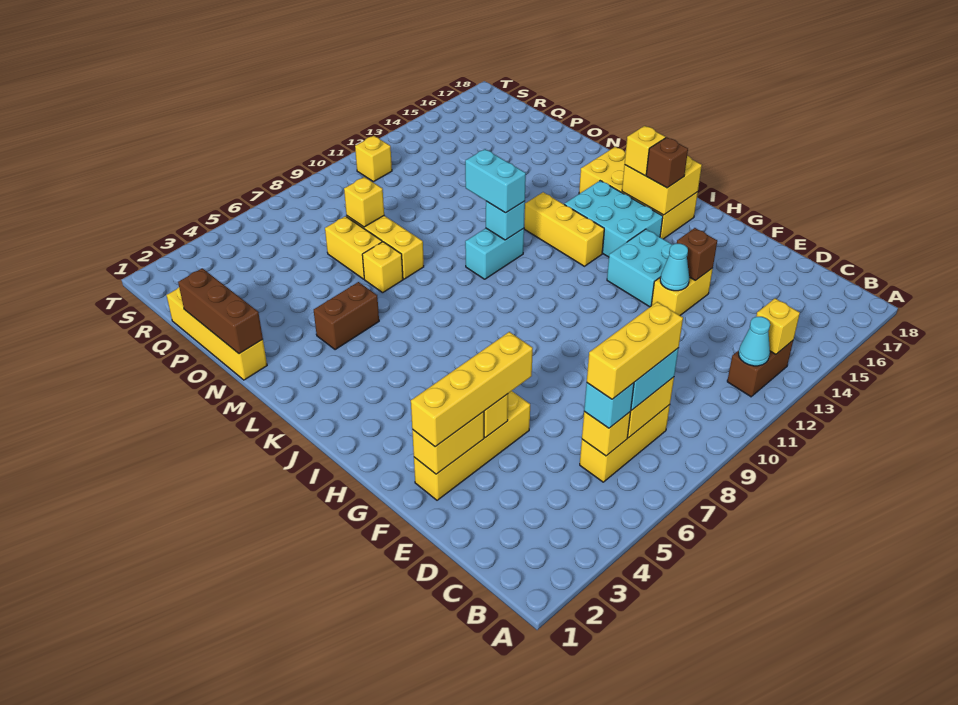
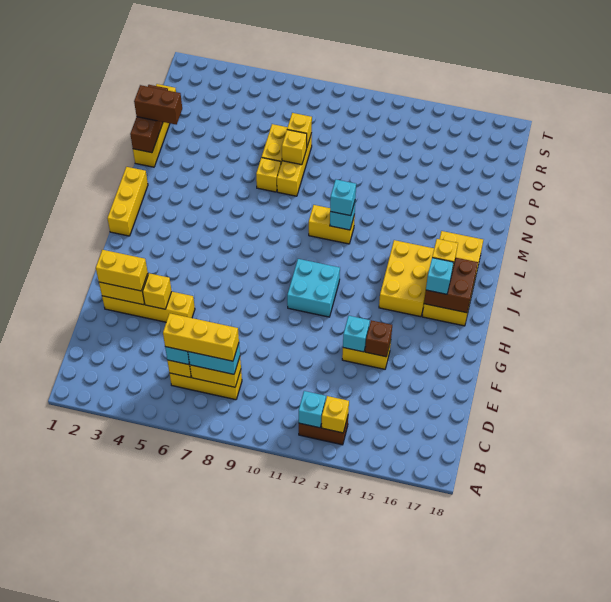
cyan 1x1 cone [738,317,770,366] -> cyan 1x1 brick [299,391,326,428]
yellow 1x4 brick [411,332,533,447] -> yellow 1x2 brick [96,250,148,291]
cyan 1x1 cone [660,244,689,291] -> cyan 1x1 brick [343,316,370,352]
cyan 2x2 brick [607,229,672,307] -> cyan 2x2 brick moved to [287,259,340,317]
cyan 2x3 brick [564,181,663,257] -> yellow 2x3 brick [379,240,434,317]
yellow 2x2 brick [622,156,702,215] -> brown 2x2 brick [424,258,478,313]
brown 1x1 brick [646,137,688,188] -> cyan 1x1 brick [426,258,454,294]
yellow 1x3 brick [524,192,604,266] -> yellow 1x3 brick moved to [107,167,148,236]
cyan 1x2 brick [465,228,524,279] -> yellow 1x2 brick [309,205,355,244]
cyan 1x2 brick [465,149,526,213] -> cyan 1x1 brick [330,180,356,216]
brown 1x2 brick [314,282,379,350] -> brown 1x2 brick moved to [134,85,182,125]
yellow 1x1 brick [355,136,392,182] -> yellow 1x1 brick moved to [282,130,307,165]

